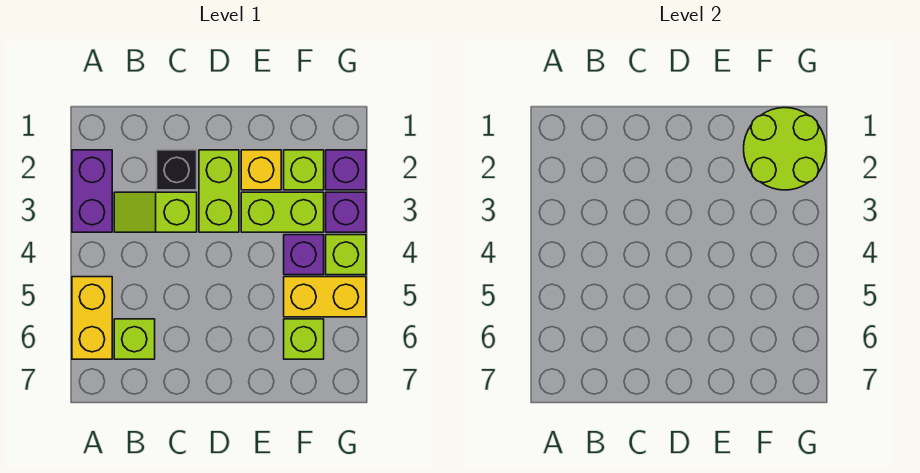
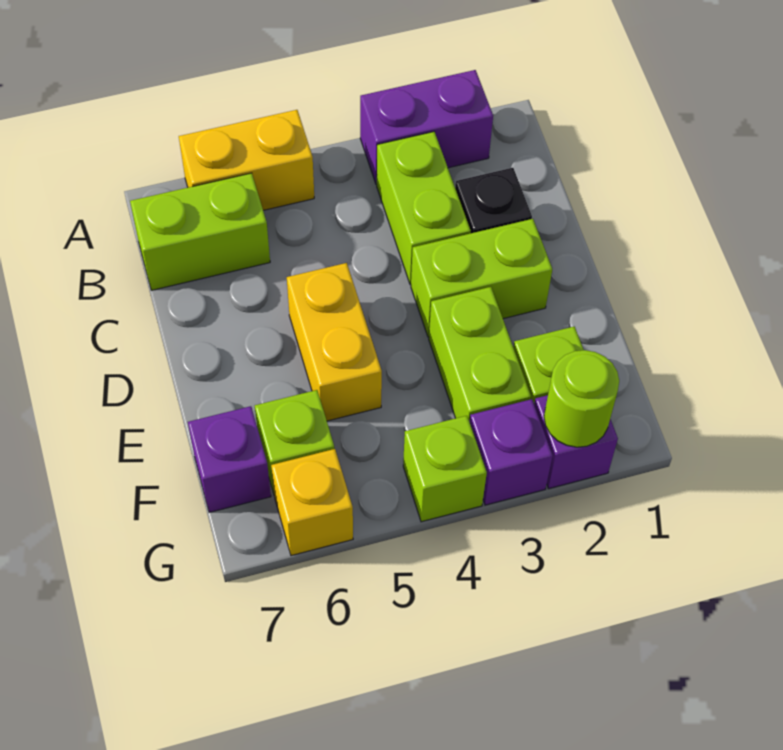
lime 1x2 slope [114,192,197,232] -> lime 1x2 brick [377,132,471,284]
lime 1x1 brick [114,319,155,359] -> lime 1x2 brick [130,173,270,290]
yellow 1x1 brick [241,150,281,190] -> yellow 1x1 brick moved to [271,449,353,556]
lime 2x2 round brick [744,108,826,190] -> lime 1x1 round brick [544,350,619,447]
purple 1x1 brick [284,235,324,275] -> purple 1x1 brick moved to [188,406,271,512]
yellow 1x2 brick [284,277,366,317] -> yellow 1x2 brick moved to [287,263,382,421]

